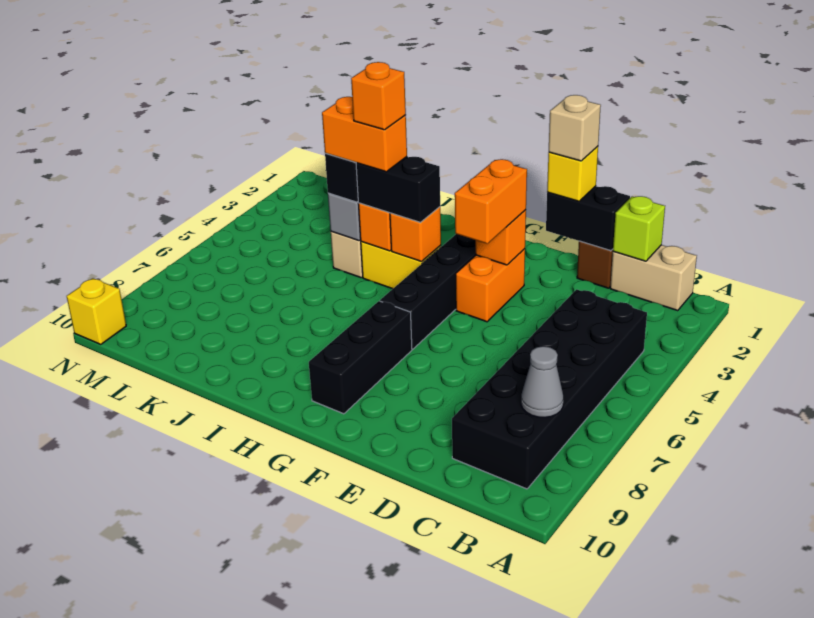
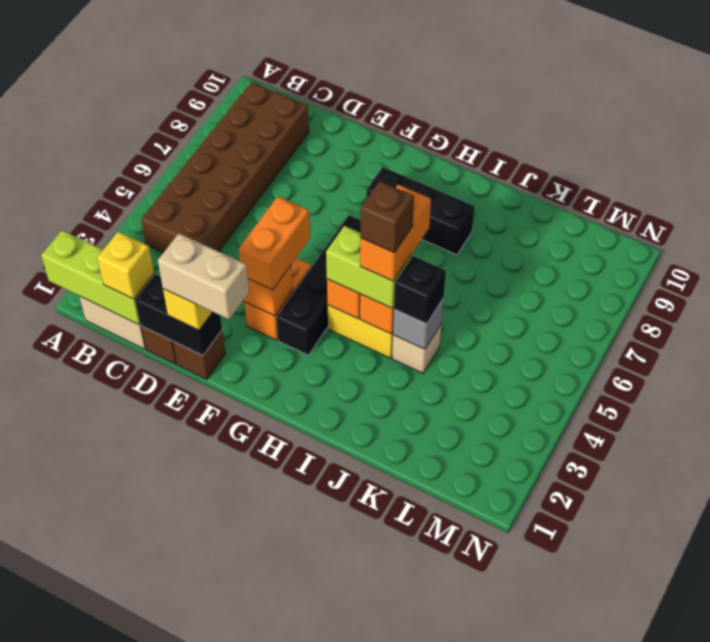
black 2x6 brick [452,289,647,489] -> brown 2x6 brick [141,82,309,253]
grey 1x1 cone [521,346,563,417] -> none
lime 1x1 brick [613,196,665,261] -> lime 1x3 brick [41,230,155,325]
none -> brown 1x1 brick [173,331,226,380]
tan 1x1 brick [549,95,601,161] -> tan 1x2 brick [158,233,249,319]
black 1x3 brick [309,301,412,414] -> black 1x3 brick turned to [367,167,475,255]
black 1x2 brick [356,157,440,223] -> lime 1x2 brick [326,226,411,308]
orange 1x2 brick [322,97,407,172] -> orange 1x2 brick turned to [360,185,431,281]
orange 1x1 brick [351,62,406,130] -> brown 1x1 brick [360,181,414,253]
yellow 1x1 brick [67,278,126,344] -> yellow 1x1 brick moved to [97,232,154,299]

